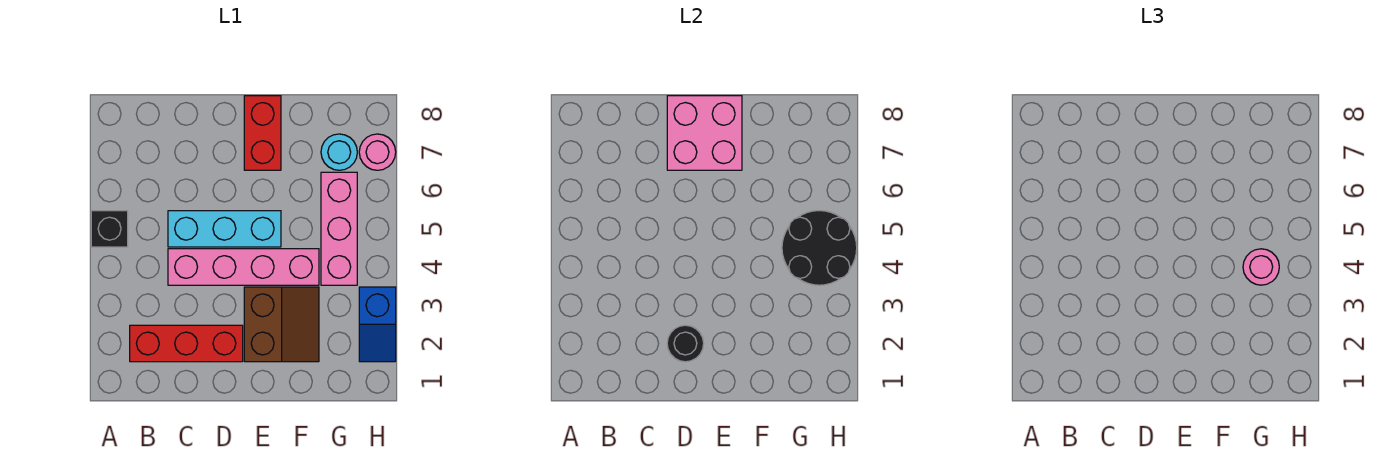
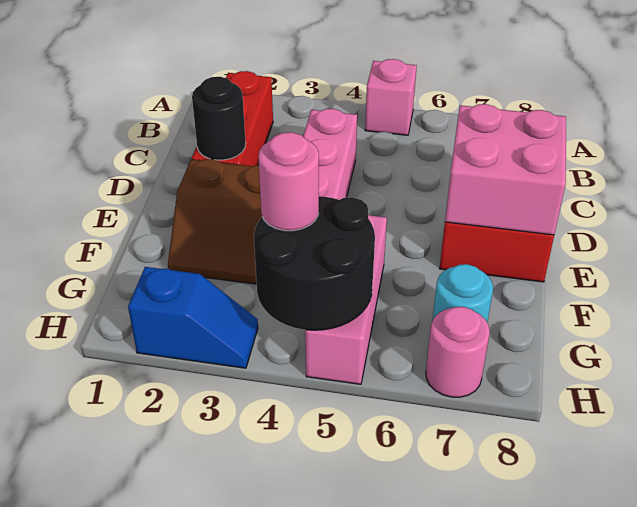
black 1x1 brick [91,211,128,247] -> pink 1x1 brick [365,59,417,135]
cyan 1x3 brick [168,211,281,247] -> none
pink 1x3 brick [321,172,357,285] -> pink 1x3 brick turned to [305,215,387,384]
blue 1x2 slope [359,287,396,362] -> blue 1x2 slope turned to [128,267,258,368]

